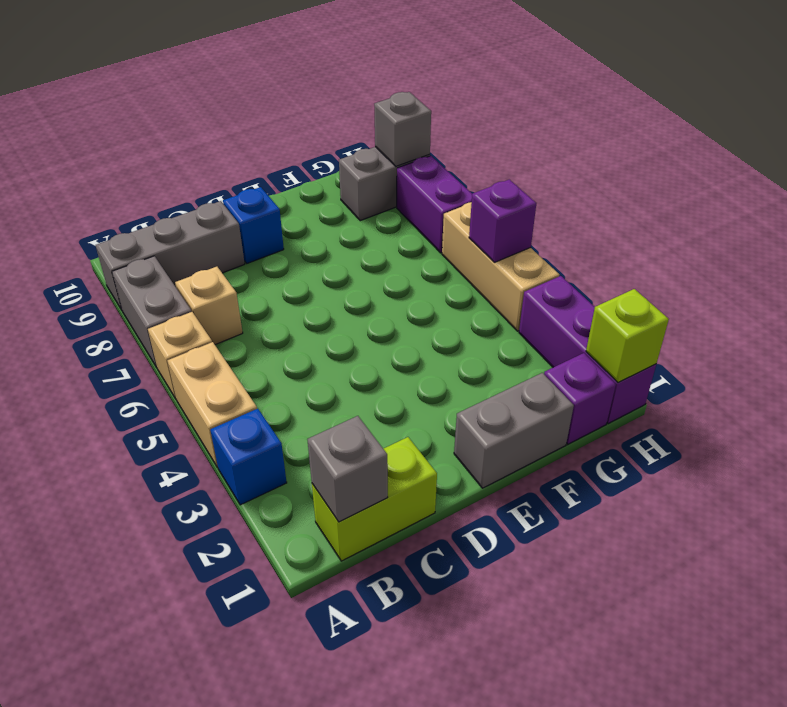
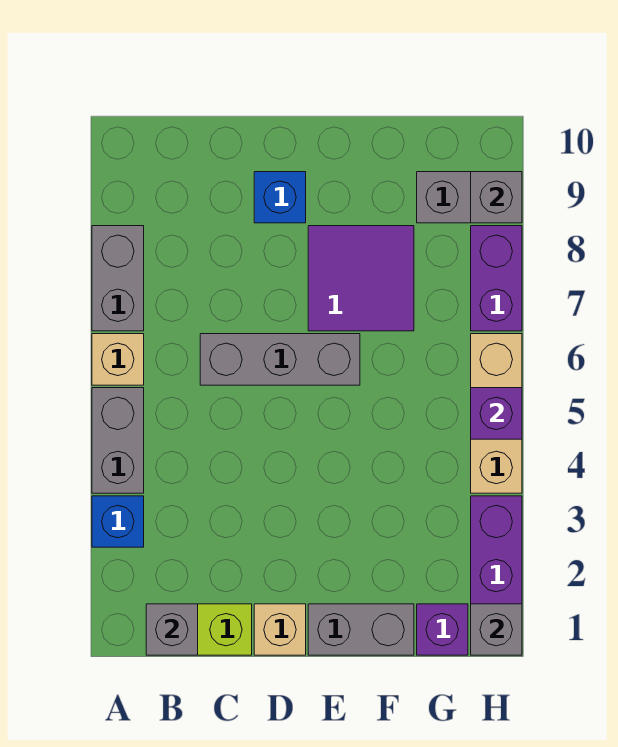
tan 1x2 brick [167,342,257,468] -> grey 1x2 brick [92,388,144,493]
grey 1x3 brick [96,201,245,310] -> grey 1x3 brick moved to [200,334,360,385]
tan 1x1 brick [175,267,243,345] -> tan 1x1 brick moved to [254,604,306,655]
none -> purple 2x2 tile [308,226,414,331]
lime 1x1 brick [586,289,669,382] -> grey 1x1 brick [471,604,522,655]

